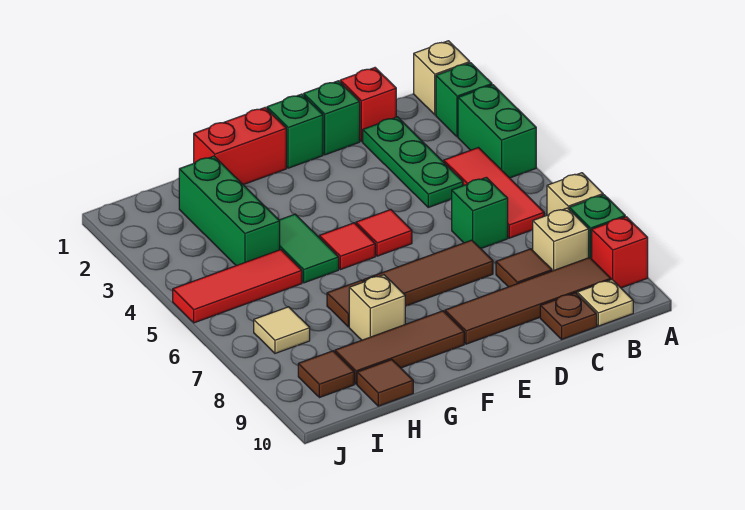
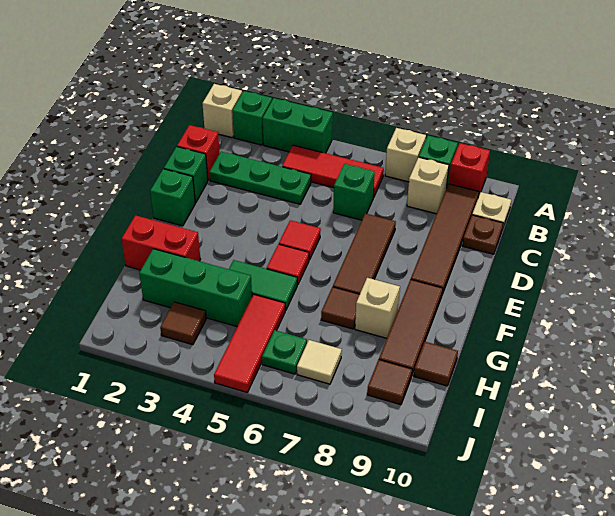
brown 1x1 tile [496,249,552,287] -> brown 1x1 tile moved to [160,302,206,345]
red 1x2 brick [194,108,286,185] -> red 1x2 brick turned to [122,216,201,270]
none -> green 1x1 plate [262,330,307,374]

